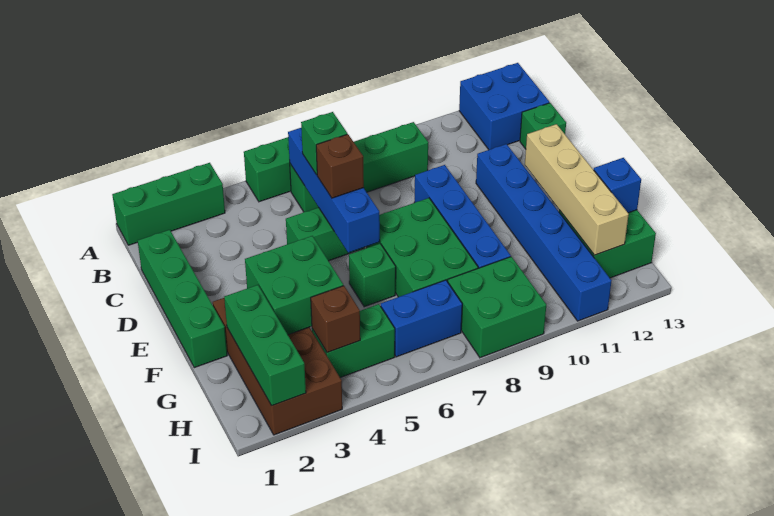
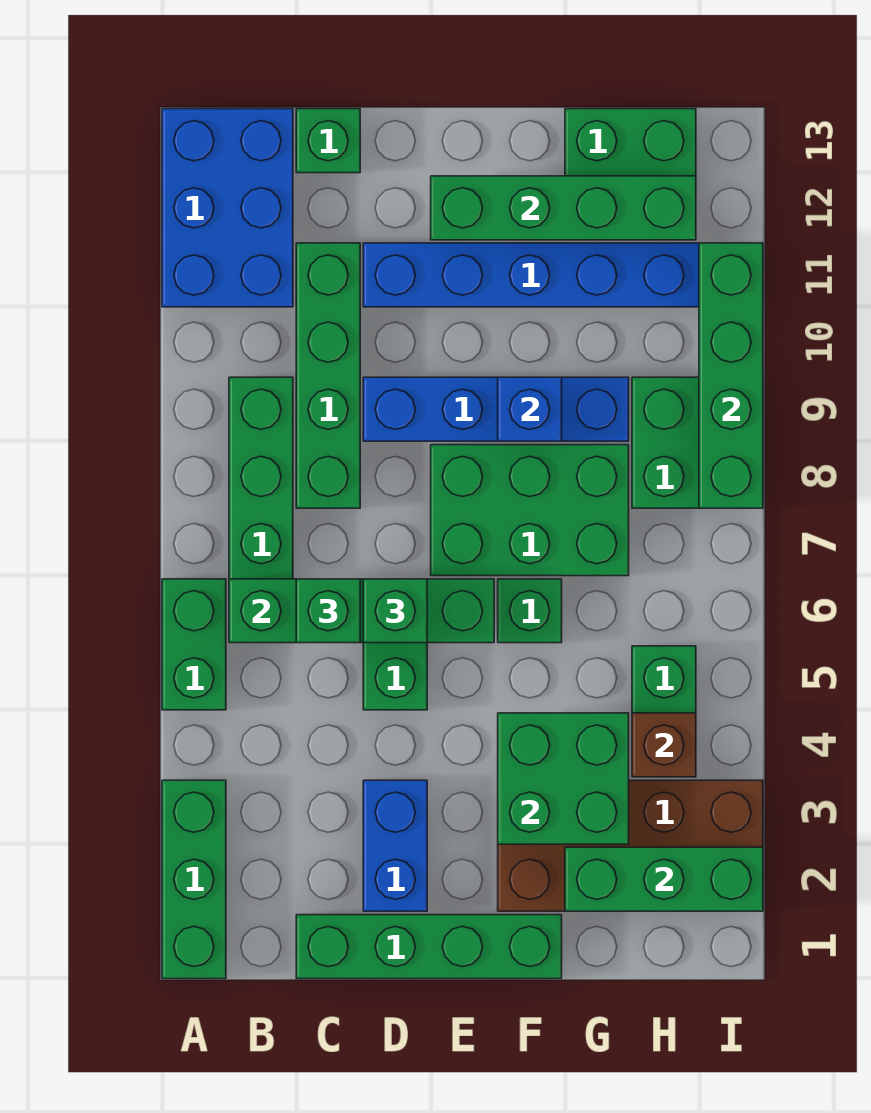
blue 2x2 brick [459,63,549,150] -> blue 2x3 brick [162,109,293,307]
blue 1x4 brick [288,128,380,253] -> green 1x4 brick [229,579,494,643]
none -> green 1x4 brick [296,243,360,508]
brown 1x1 brick [316,134,364,198] -> green 1x1 brick [363,579,427,643]
tan 1x4 brick [525,124,629,255] -> green 1x4 brick [431,176,696,240]
blue 1x1 brick [594,158,641,213] -> blue 1x1 brick moved to [498,377,562,441]
blue 1x2 brick [381,280,462,357] -> blue 1x2 brick moved to [363,780,427,911]
none -> green 1x4 brick [699,243,763,508]

